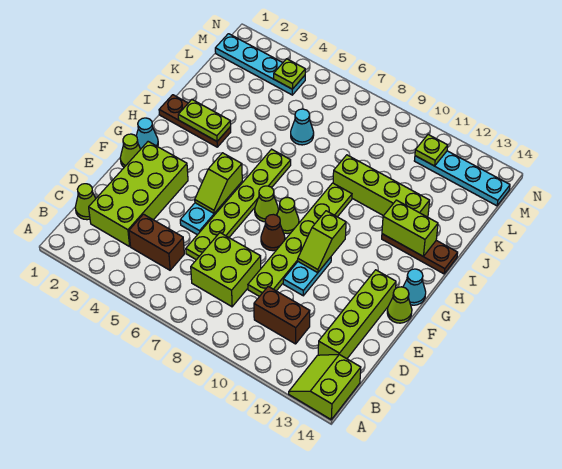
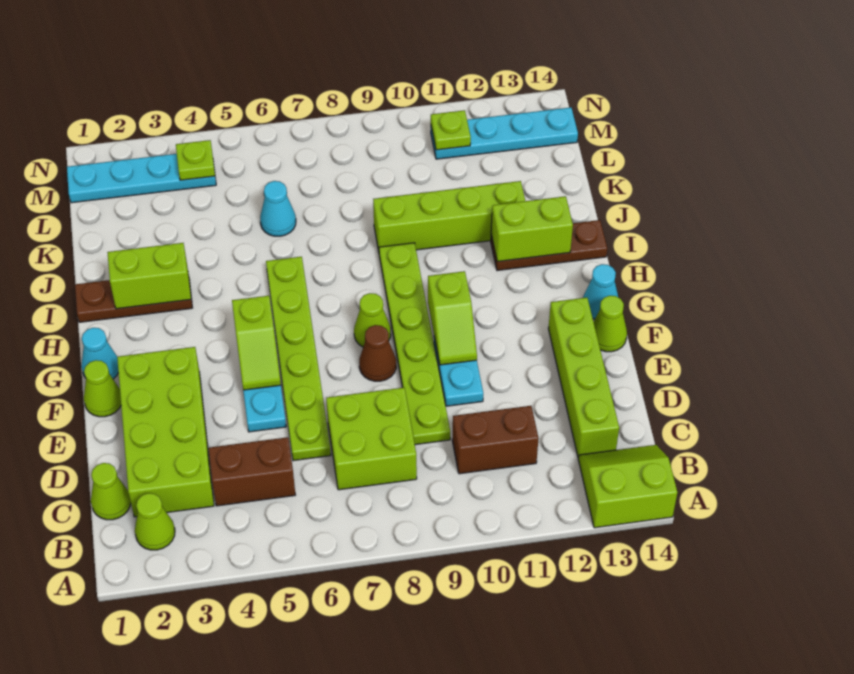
lime 2x2 slope [289,354,361,419] -> lime 2x2 slope turned to [578,445,677,528]
lime 1x1 cone [255,186,278,222] -> lime 1x1 cone moved to [135,493,175,550]
lime 1x2 plate [178,100,231,141] -> lime 1x2 brick [107,243,191,309]

